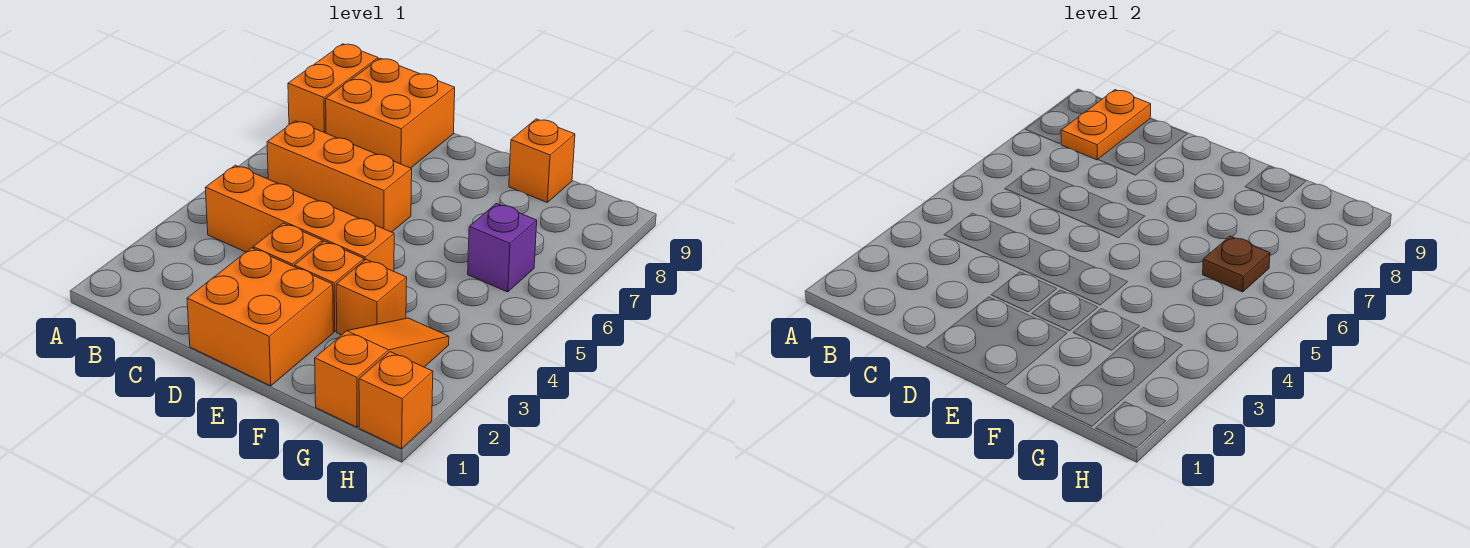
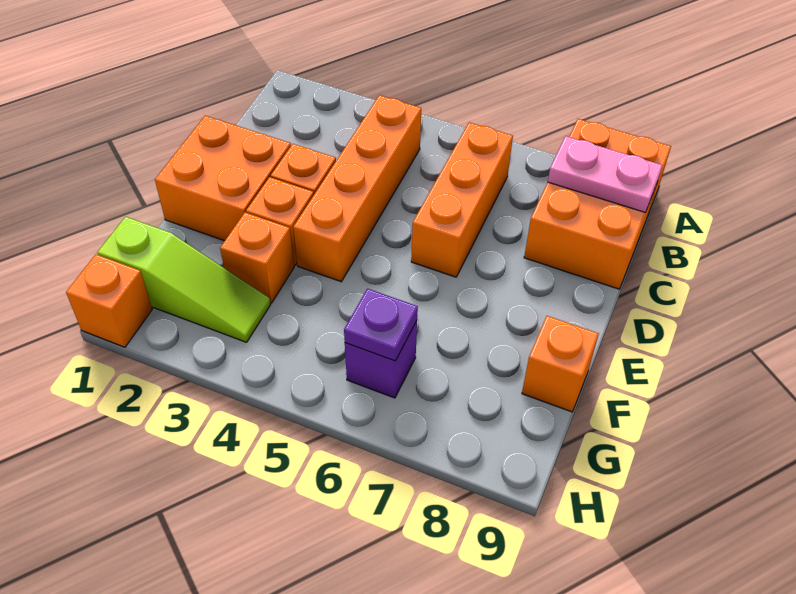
orange 1x2 plate [1061,90,1151,160] -> pink 1x2 plate [548,136,663,212]
orange 1x3 slope [315,318,449,427] -> lime 1x3 slope [97,217,271,342]
brown 1x1 plate [1203,236,1270,292] -> purple 1x1 plate [344,289,418,361]

